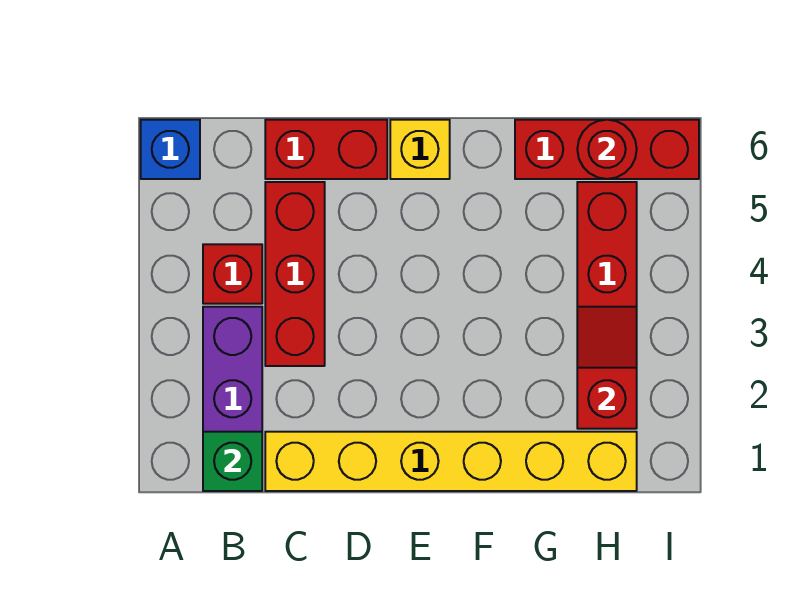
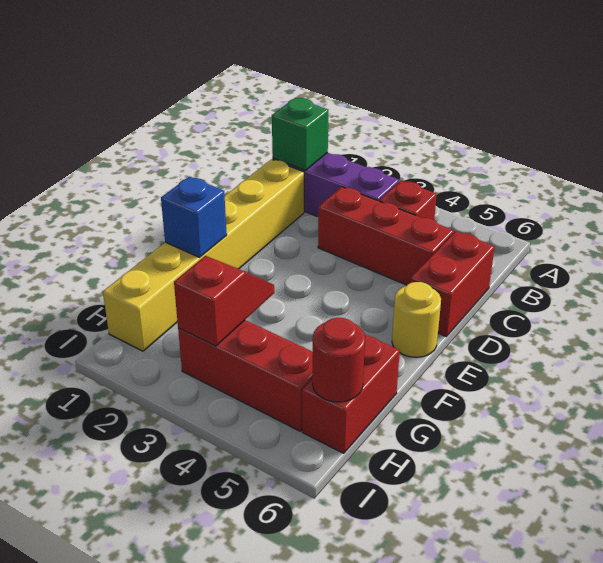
blue 1x1 brick [141,120,200,179] -> blue 1x1 brick moved to [161,176,227,257]
yellow 1x1 brick [390,120,450,179] -> yellow 1x1 round brick [392,282,441,357]
red 1x3 brick [515,120,699,179] -> red 1x2 brick [302,335,400,453]
red 1x2 slope [577,307,637,429] -> red 1x2 slope turned to [174,256,274,346]

